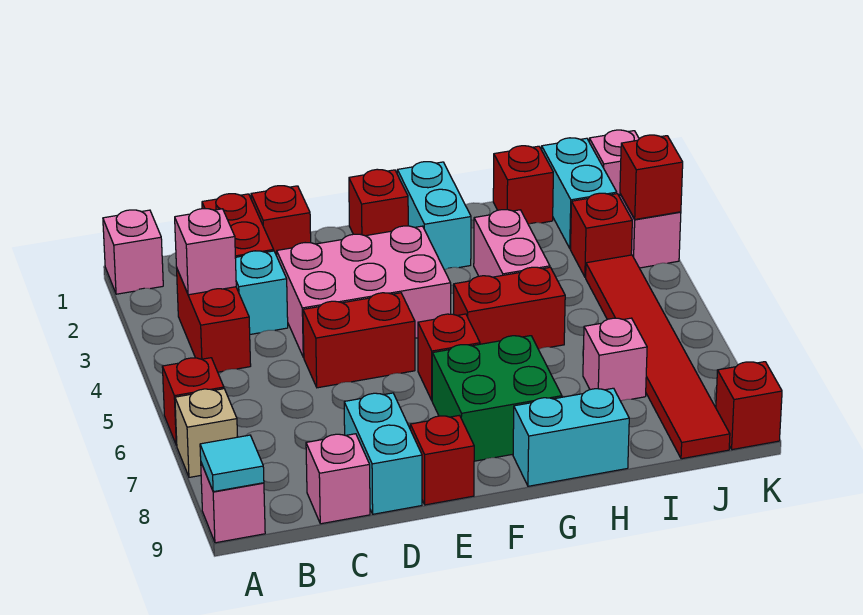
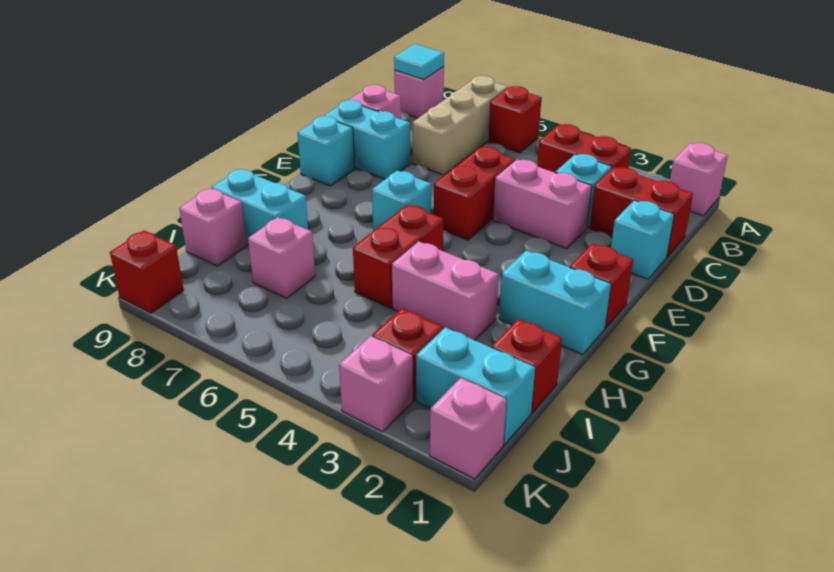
tan 1x1 brick [175,389,238,477] -> tan 1x3 brick [413,76,508,175]
pink 1x1 brick [175,209,236,295] -> pink 1x1 brick moved to [179,188,247,266]
red 1x1 brick [251,186,311,256] -> cyan 1x1 brick [611,200,674,279]
pink 2x3 brick [277,226,451,357] -> pink 1x2 brick [493,160,592,249]
red 1x1 brick [410,415,474,505] -> cyan 1x1 brick [298,116,354,186]
red 1x1 brick [418,314,480,400] -> cyan 1x1 brick [372,171,431,231]
green 2x2 brick [432,336,562,461] -> none
cyan 1x2 brick [513,388,629,486] -> cyan 1x2 brick turned to [211,169,308,245]
red 1x6 tile [586,255,730,459] -> none
red 1x1 brick [620,135,683,219] -> none

